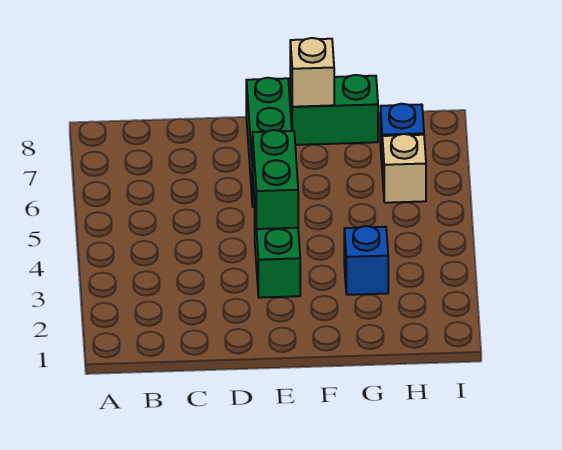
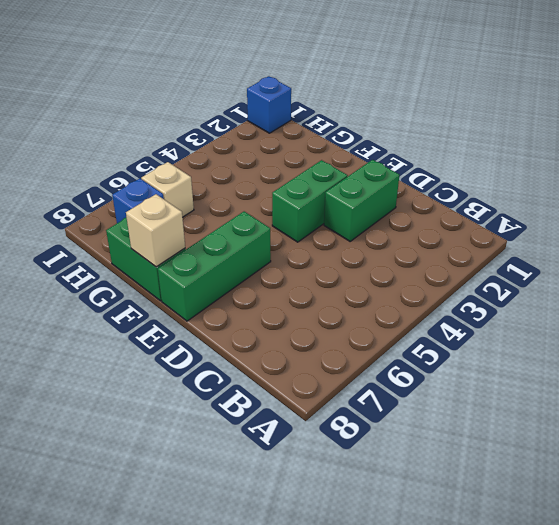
green 1x2 brick [253,130,298,229] -> green 1x2 brick moved to [324,160,399,241]
blue 1x1 brick [344,226,388,295] -> blue 1x1 brick moved to [247,76,291,133]

